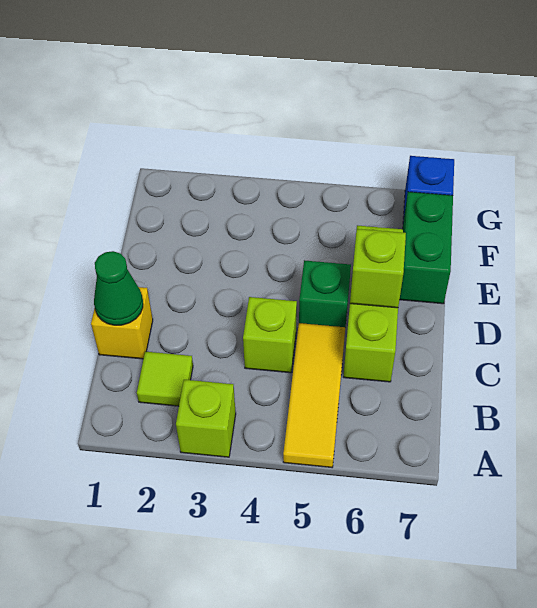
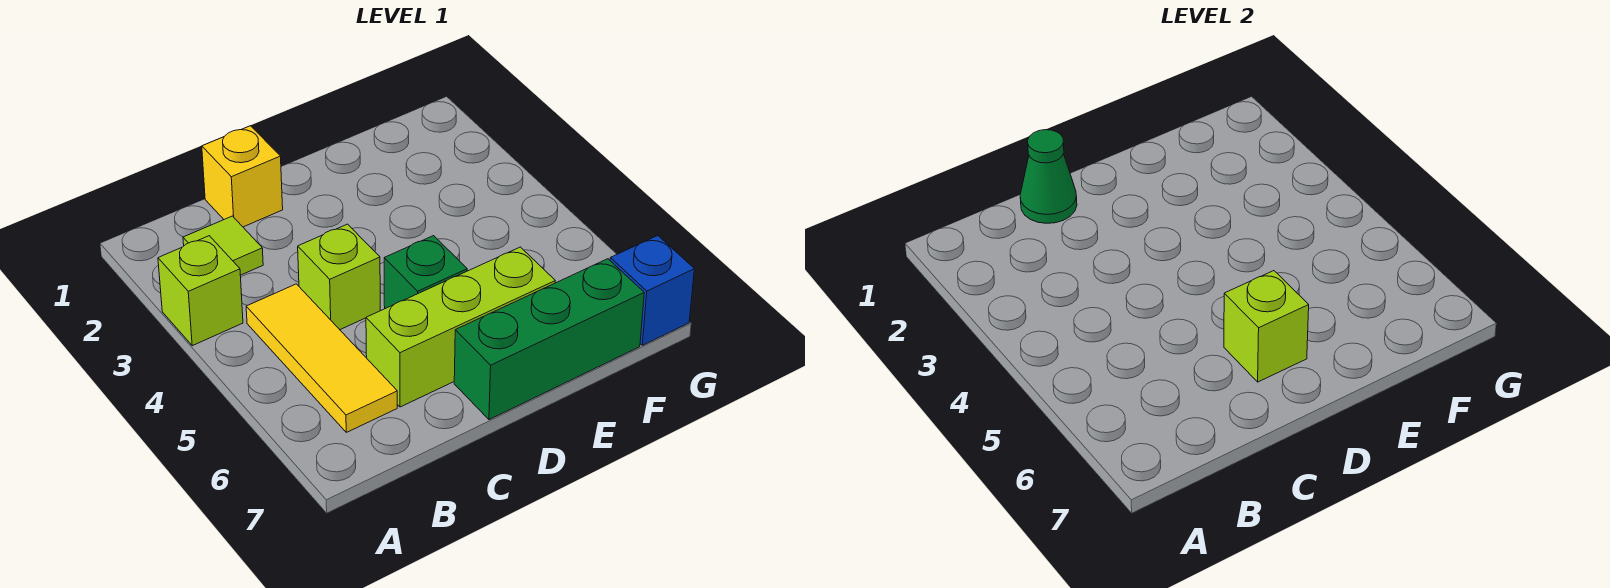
yellow 1x3 tile [283,323,345,467] -> yellow 1x3 tile turned to [246,284,397,432]
green 1x2 brick [399,192,453,304] -> green 1x3 brick [454,259,644,420]

